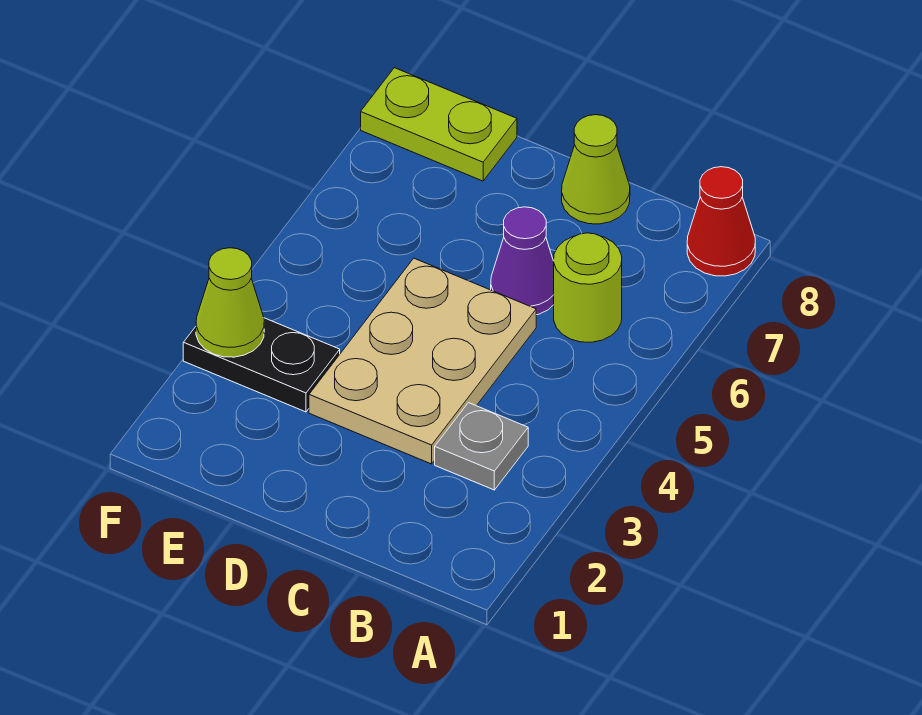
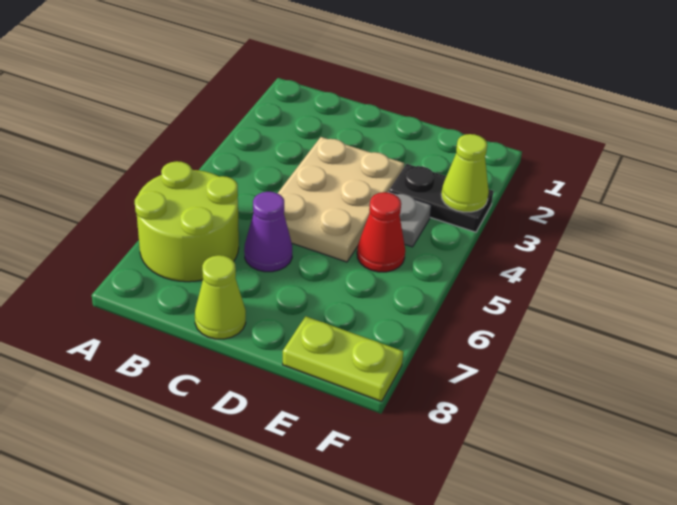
red 1x1 cone [687,167,755,276] -> red 1x1 cone moved to [357,192,405,272]
grey 1x1 plate [435,403,528,490] -> grey 1x1 plate moved to [387,191,431,247]
lime 1x1 round brick [553,233,622,342] -> lime 2x2 round brick [135,161,239,282]

